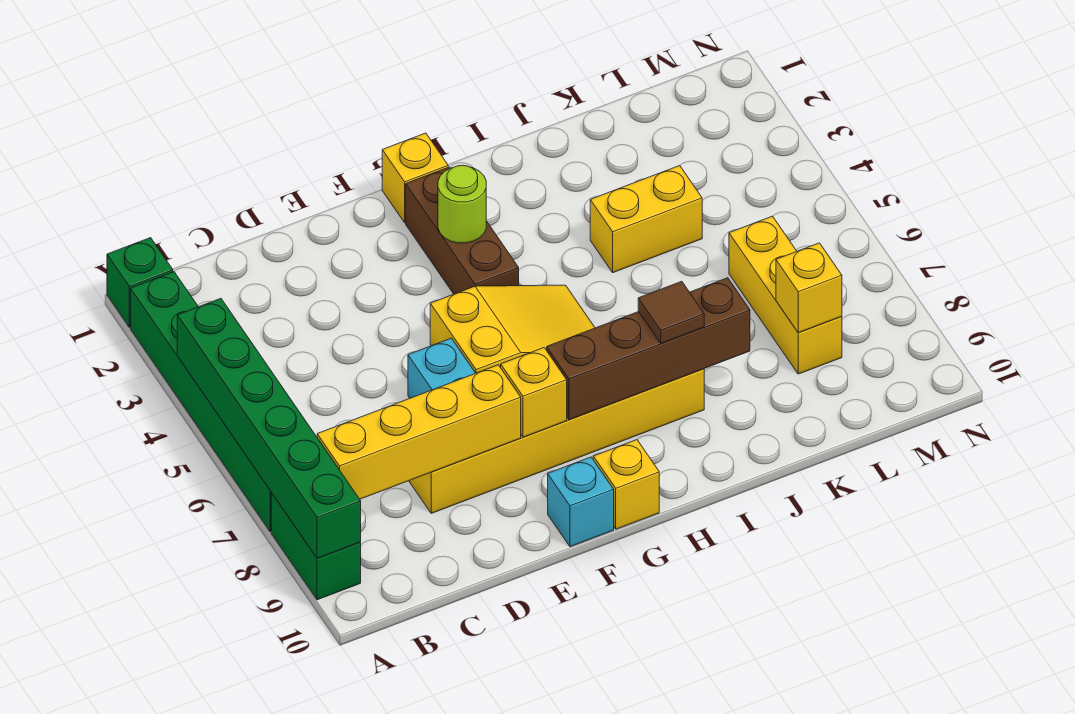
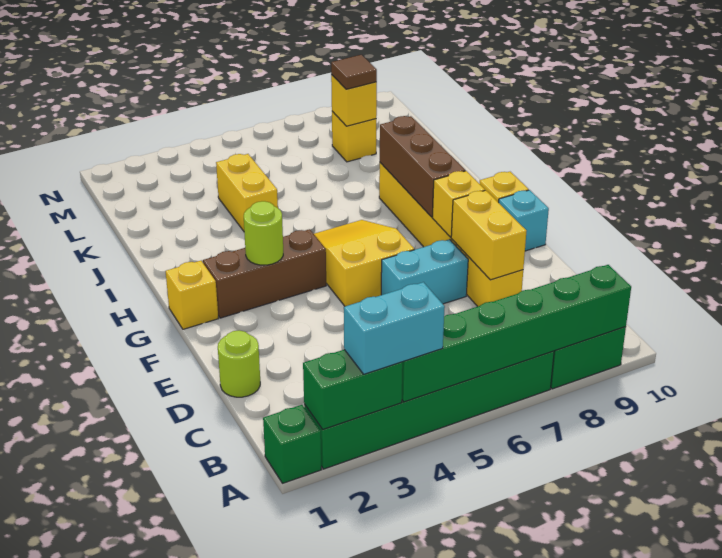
none -> green 1x2 brick [303,350,403,429]
none -> cyan 1x2 brick [344,282,445,374]
yellow 1x4 brick [317,365,521,499] -> yellow 1x2 brick [451,190,526,280]
none -> lime 1x1 round brick [218,330,260,397]
brown 1x4 brick [547,278,750,420] -> brown 1x3 brick [380,116,465,217]
brown 1x1 tile [638,281,704,343] -> brown 1x1 tile moved to [331,55,377,89]
yellow 1x3 brick [729,216,842,374] -> yellow 1x1 brick [332,111,376,162]

